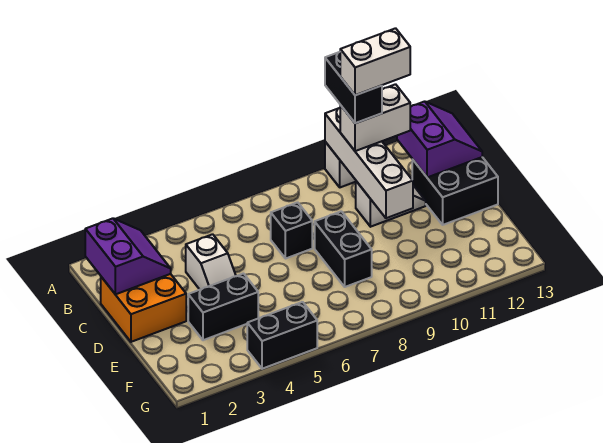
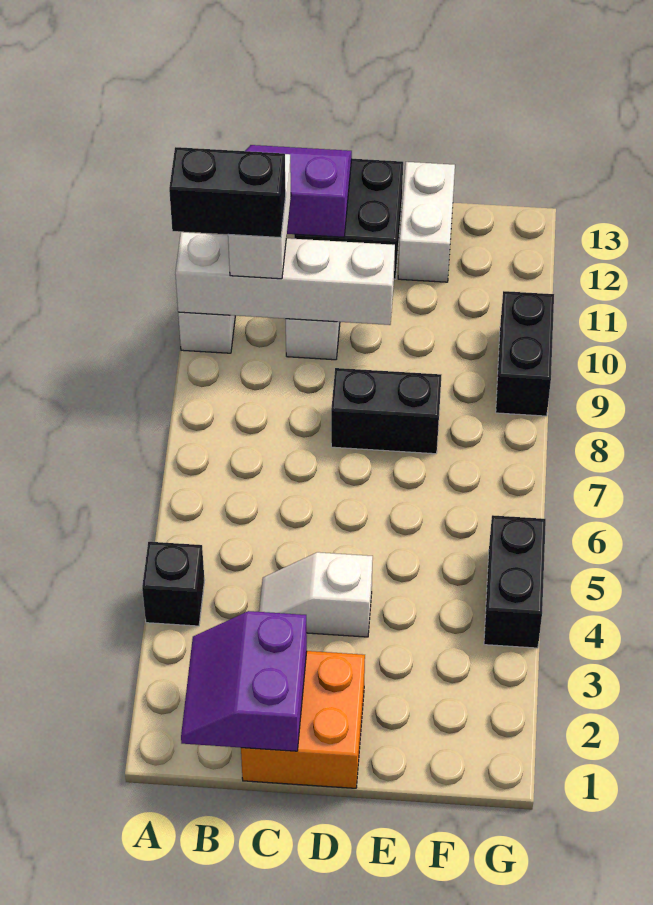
purple 2x2 slope [85,218,171,294] -> purple 2x2 slope turned to [181,611,307,751]
white 1x2 brick [340,28,410,95] -> white 1x2 brick moved to [398,162,455,282]
white 1x2 slope [186,234,236,289] -> white 1x2 slope turned to [259,552,373,637]
black 1x1 brick [271,202,312,259] -> black 1x1 brick moved to [142,542,205,626]
black 1x2 brick [188,273,258,340] -> black 1x2 brick moved to [496,291,554,416]

